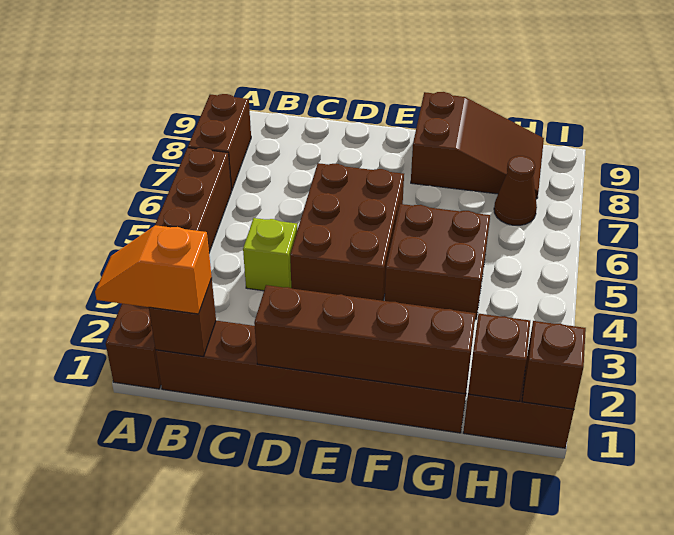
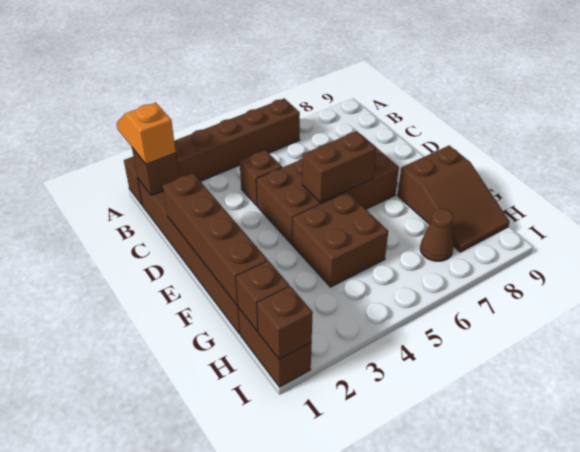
brown 1x2 brick [188,94,251,190] -> brown 1x2 brick moved to [302,131,376,203]
lime 1x1 brick [243,218,297,291] -> brown 1x1 brick [240,150,282,206]
brown 2x3 brick [290,163,404,301] -> brown 2x4 brick [256,136,399,244]

